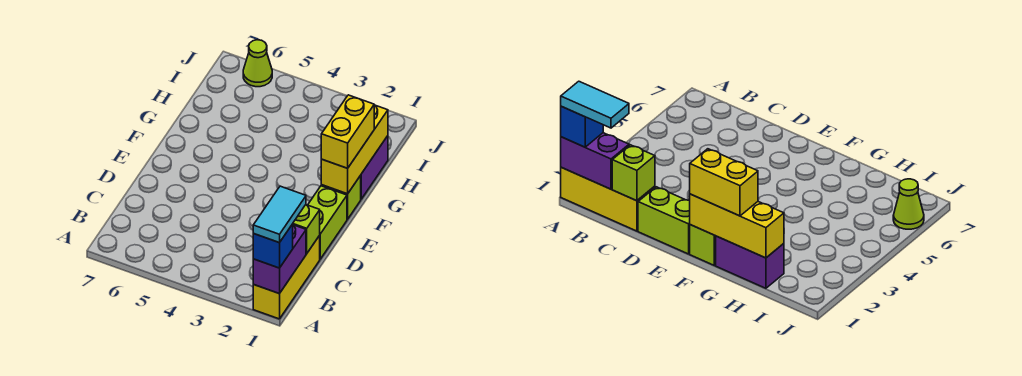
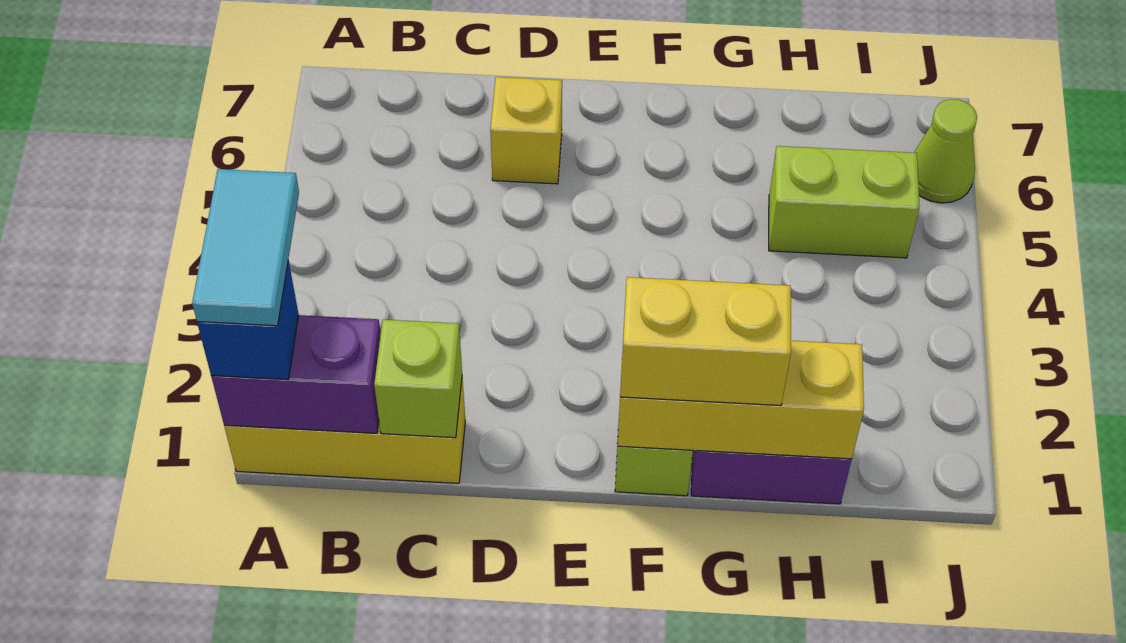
cyan 1x2 tile [253,186,306,243] -> cyan 1x2 tile turned to [192,169,299,326]
lime 1x2 brick [308,186,347,259] -> lime 1x2 brick moved to [769,146,920,258]
none -> yellow 1x1 brick [490,77,562,184]

